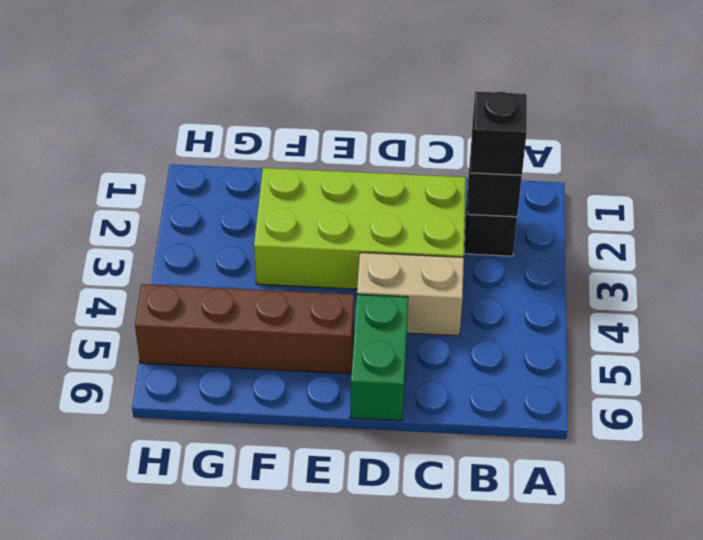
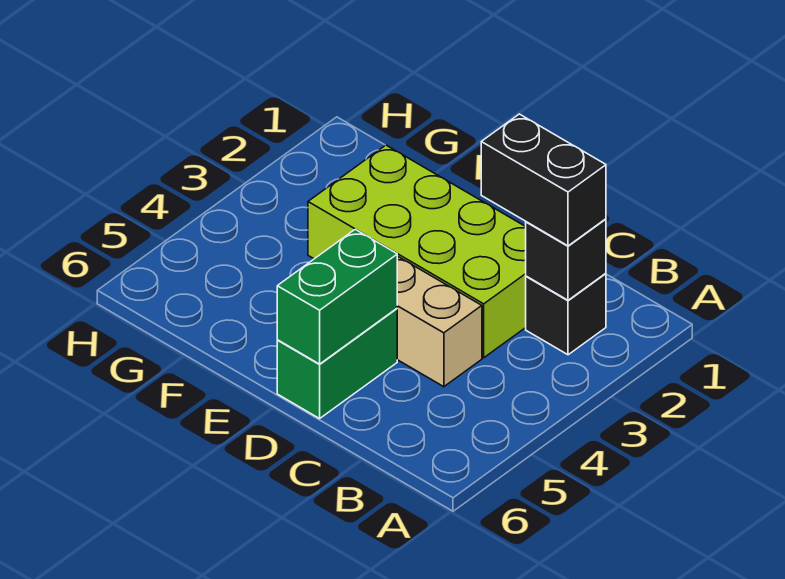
black 1x1 brick [471,91,527,175] -> black 1x2 brick [481,114,606,246]
none -> green 1x2 brick [277,229,397,364]
brown 1x4 brick [135,284,354,374] -> none

